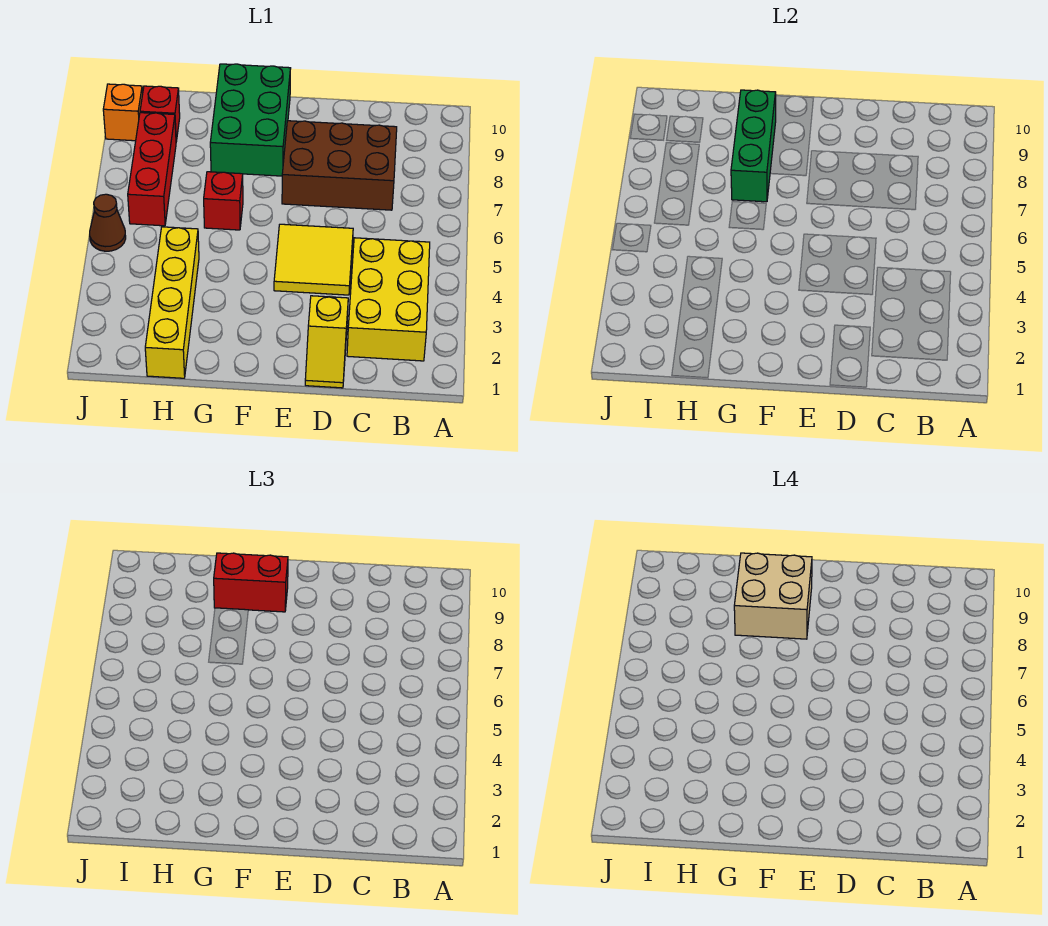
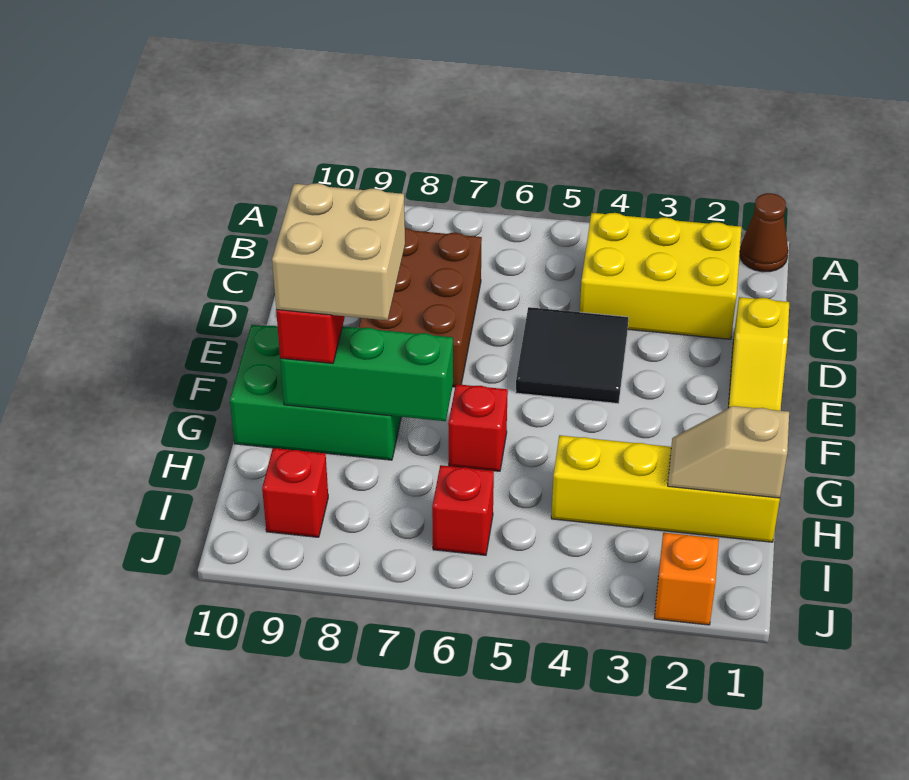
yellow 1x2 slope [305,296,348,388] -> yellow 1x2 slope turned to [728,297,789,411]
yellow 2x2 tile [274,224,353,295] -> black 2x2 tile [516,307,629,404]
none -> tan 1x2 slope [668,406,789,498]
red 1x3 brick [128,113,176,226] -> red 1x1 brick [432,465,494,555]
brown 1x1 cone [90,194,126,251] -> brown 1x1 cone moved to [740,193,788,272]
orange 1x1 brick [103,84,143,141] -> orange 1x1 brick moved to [654,533,719,625]

